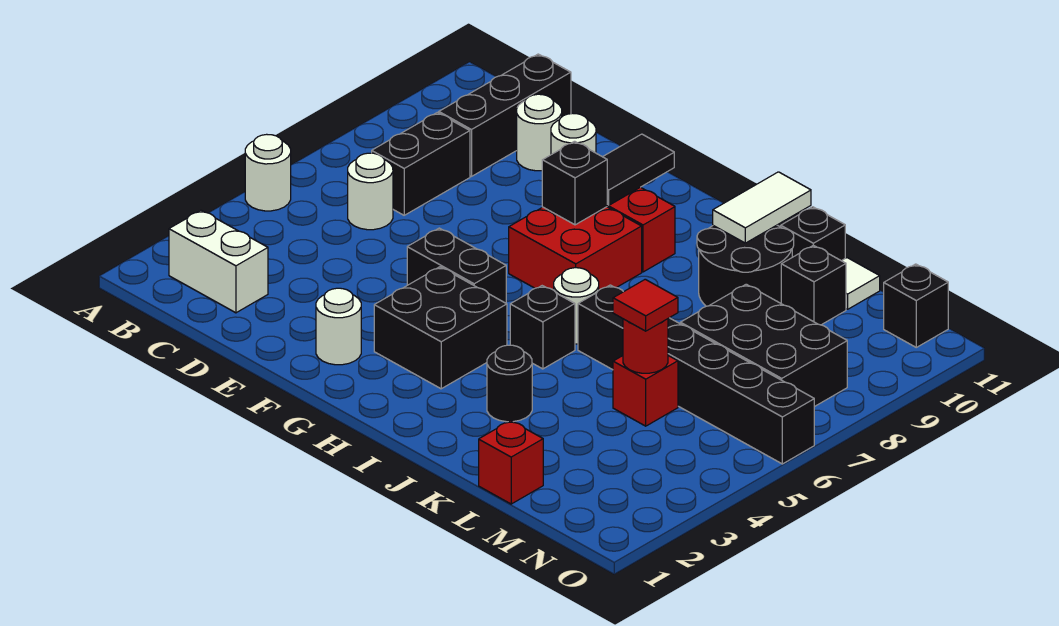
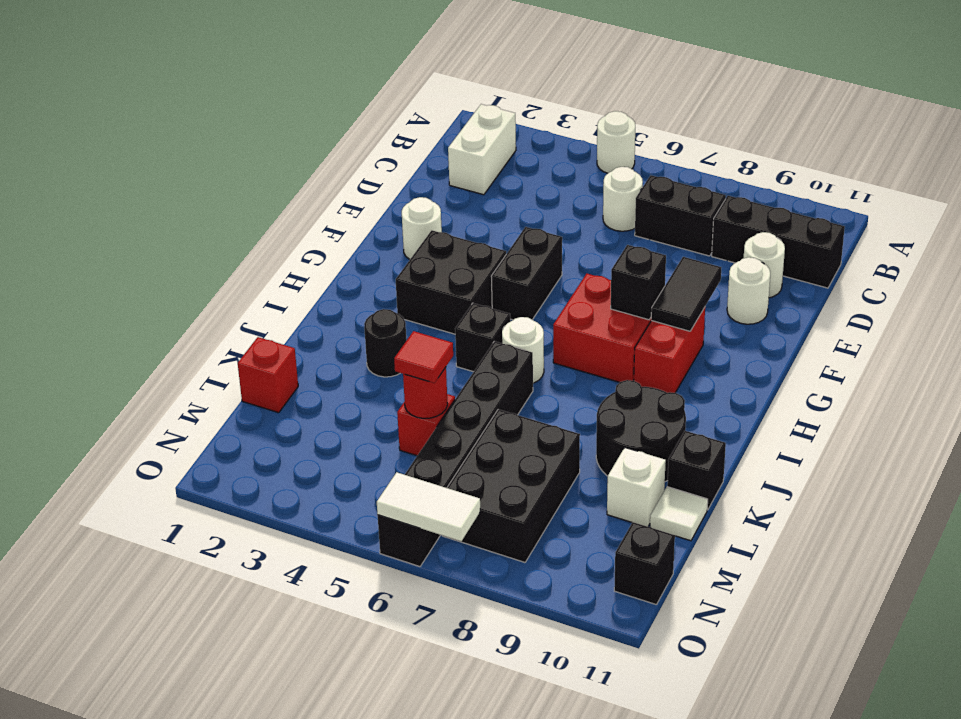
black 1x2 tile [603,134,674,205] -> black 1x2 tile turned to [651,257,721,331]
white 1x2 tile [713,172,811,243] -> white 1x2 tile moved to [377,472,480,541]
black 1x1 brick [781,245,846,325] -> white 1x1 brick [607,448,666,527]

